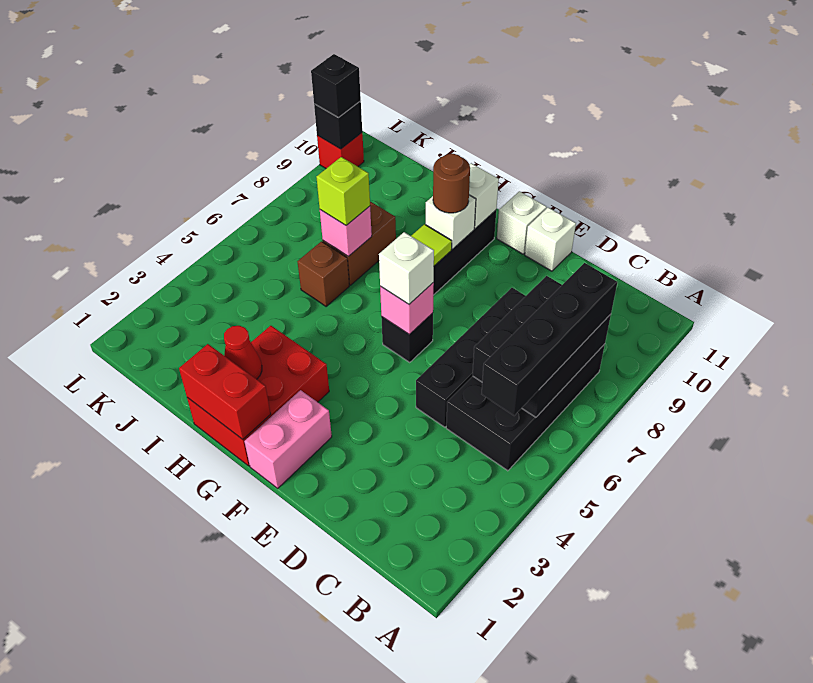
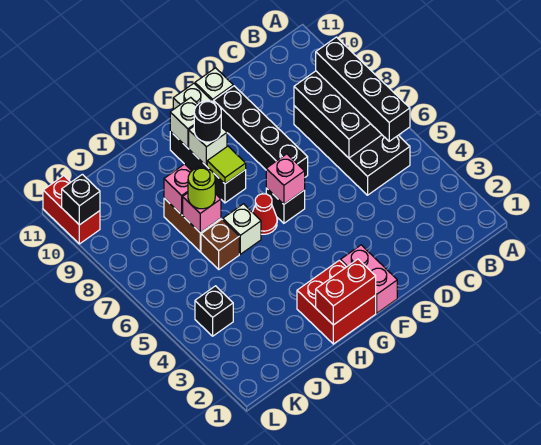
black 1x4 brick [416,288,525,427] -> black 1x4 brick moved to [214,86,308,177]
white 1x1 brick [379,232,434,304] -> white 1x1 brick moved to [223,204,261,254]
red 2x3 brick [187,326,329,466] -> red 2x2 brick [297,260,376,344]
brown 1x1 round brick [433,154,470,213] -> black 1x1 round brick [194,101,221,142]
red 1x1 cone [224,326,262,379] -> red 1x1 cone moved to [253,194,277,234]
lime 1x1 brick [316,157,370,225] -> lime 1x1 round brick [188,167,215,209]
none -> pink 1x1 brick [164,164,191,215]
red 1x1 brick [317,133,364,168] -> red 1x2 brick [43,176,100,244]
black 1x1 brick [311,54,361,118] -> black 1x1 brick moved to [195,286,233,336]

